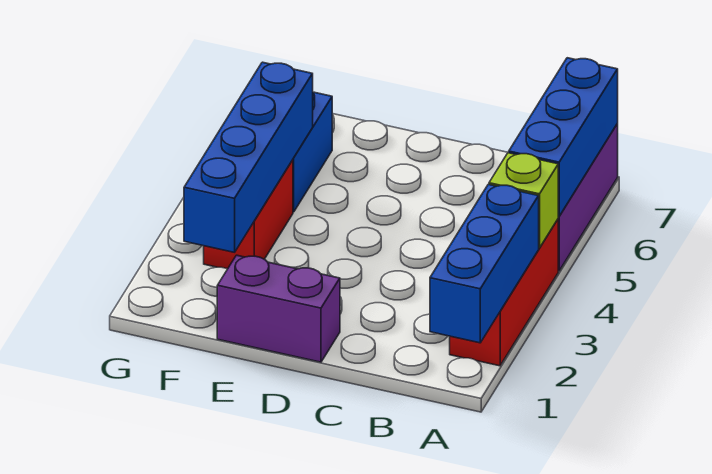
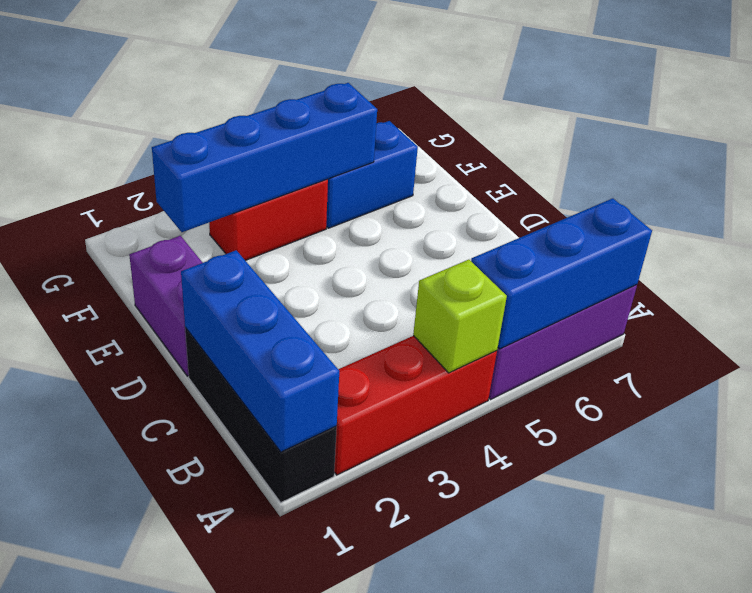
none -> black 1x3 brick [185,328,337,502]
blue 1x3 brick [430,184,539,343] -> blue 1x3 brick turned to [181,250,339,452]

